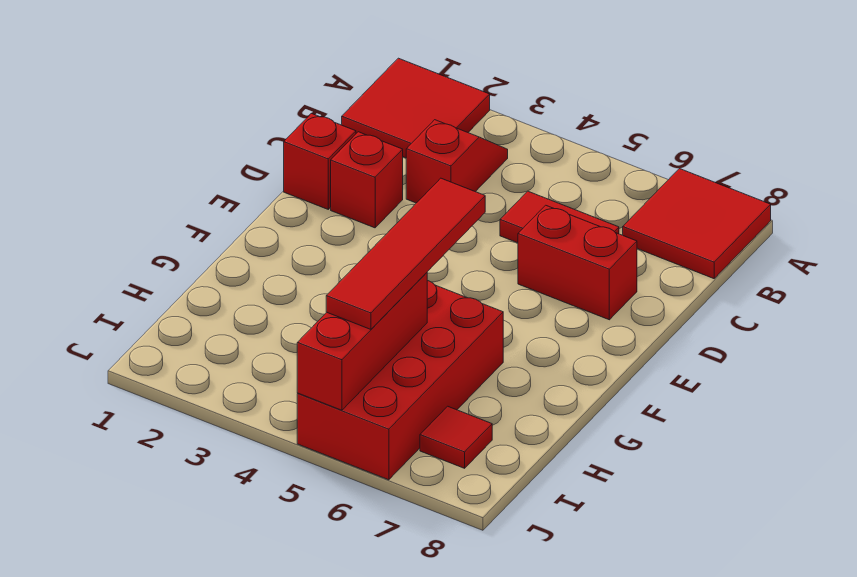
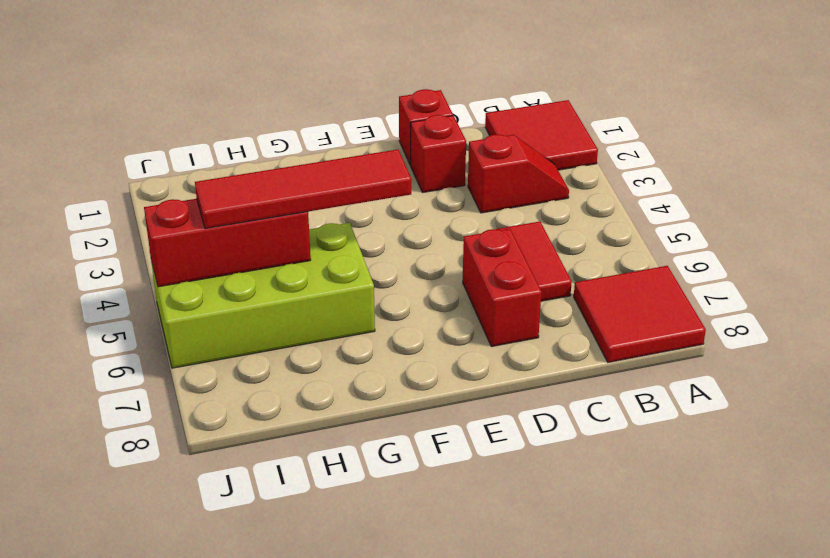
red 2x4 brick [297,281,503,480] -> lime 2x4 brick [151,223,375,368]
red 1x1 tile [420,406,492,468] -> none

